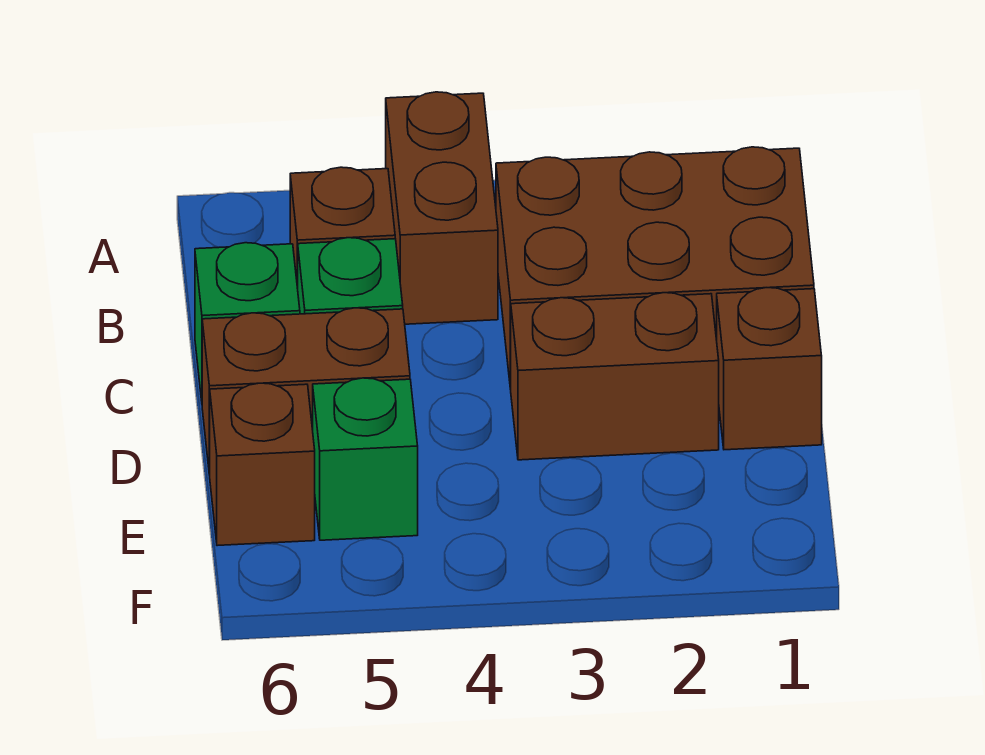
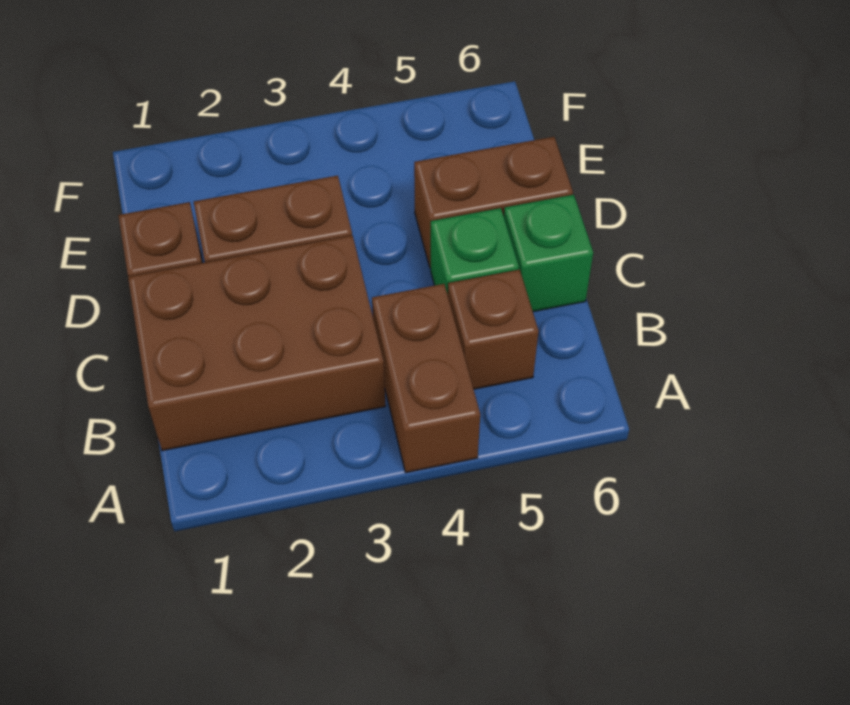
green 1x1 brick [313,378,418,540] -> none
brown 1x1 brick [210,383,315,546] -> none

